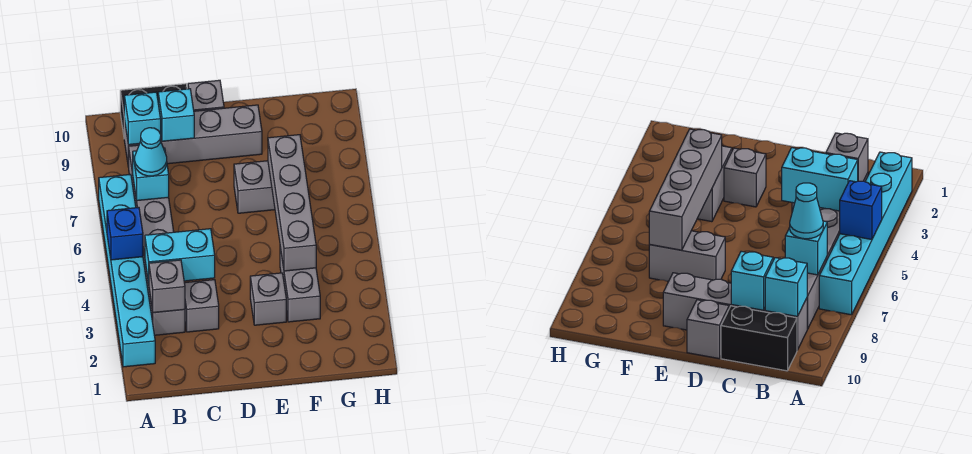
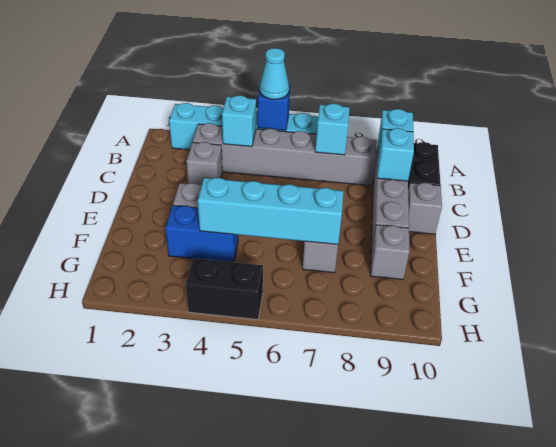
grey 1x1 brick [149,260,185,313] -> grey 1x1 brick moved to [371,225,410,280]
cyan 1x2 brick [145,229,215,283] -> cyan 1x1 brick [222,95,256,147]
cyan 1x1 cone [135,128,167,176] -> cyan 1x1 cone moved to [260,48,289,99]
grey 1x2 brick [280,247,320,322] -> blue 1x2 brick [165,205,238,262]
grey 1x4 brick [268,135,316,271] -> cyan 1x4 brick [198,178,344,244]
none -> black 1x2 brick [186,258,263,320]

